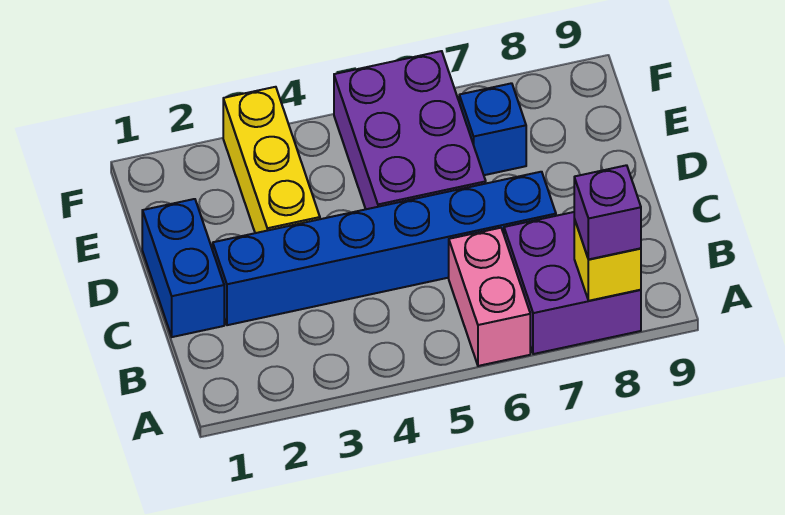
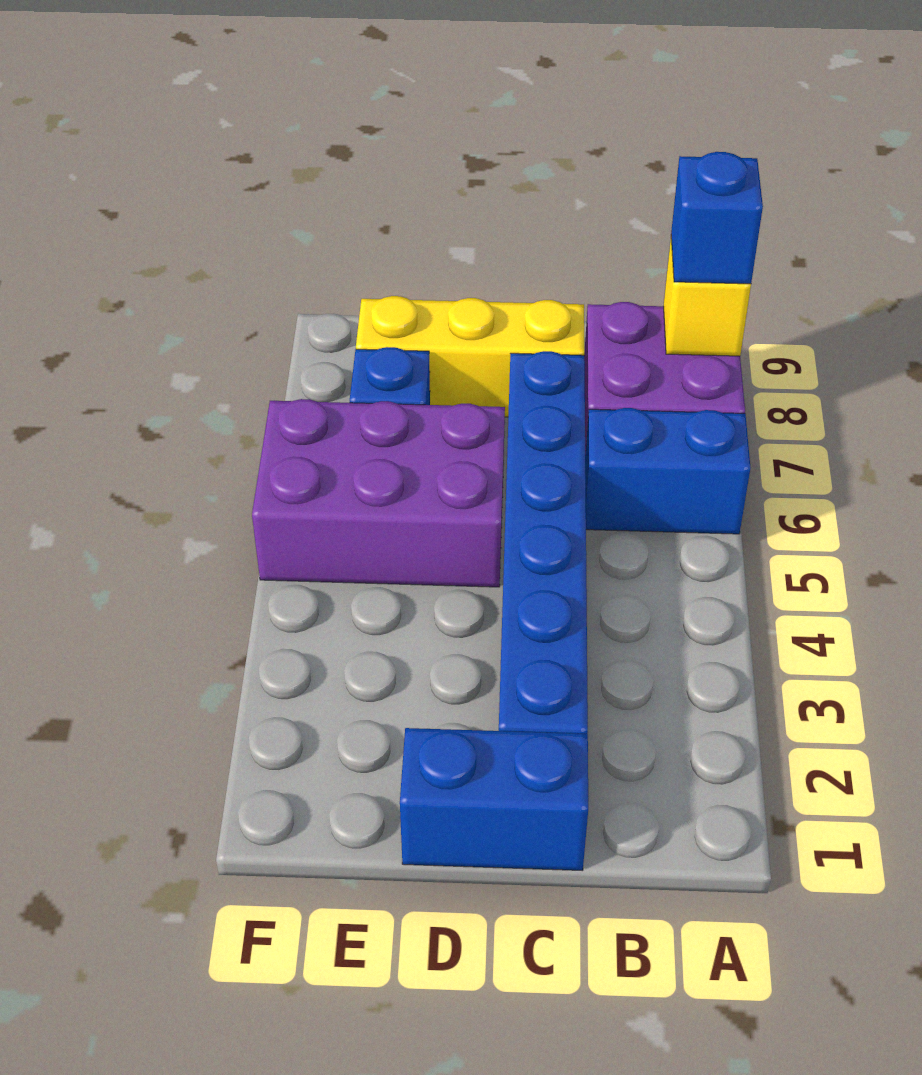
pink 1x2 brick [449,228,530,366] -> blue 1x2 brick [585,408,750,534]
purple 1x1 brick [574,165,641,260] -> blue 1x1 brick [671,152,763,284]
yellow 1x3 brick [223,87,320,233] -> yellow 1x3 brick moved to [356,296,584,417]

